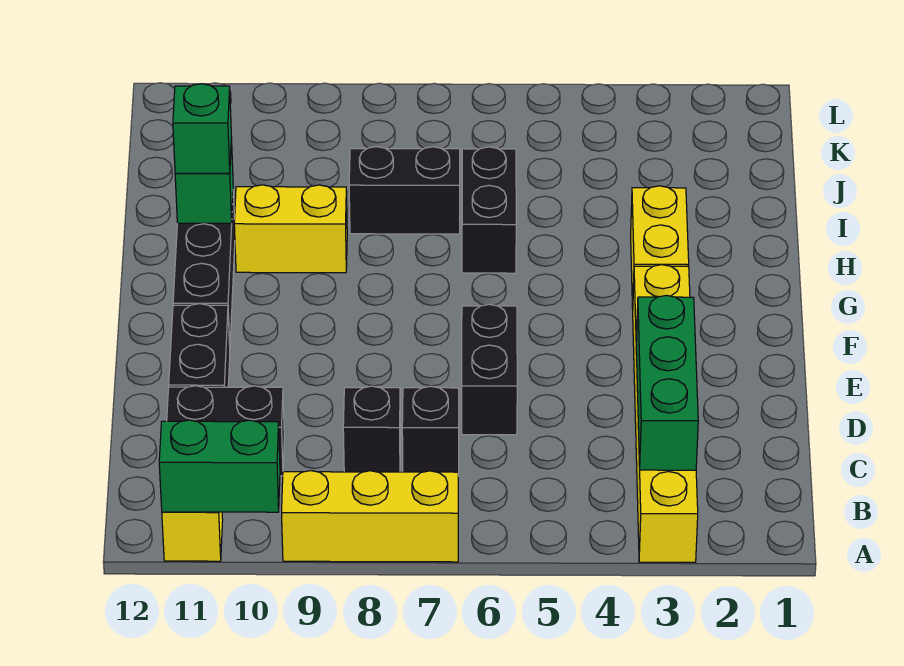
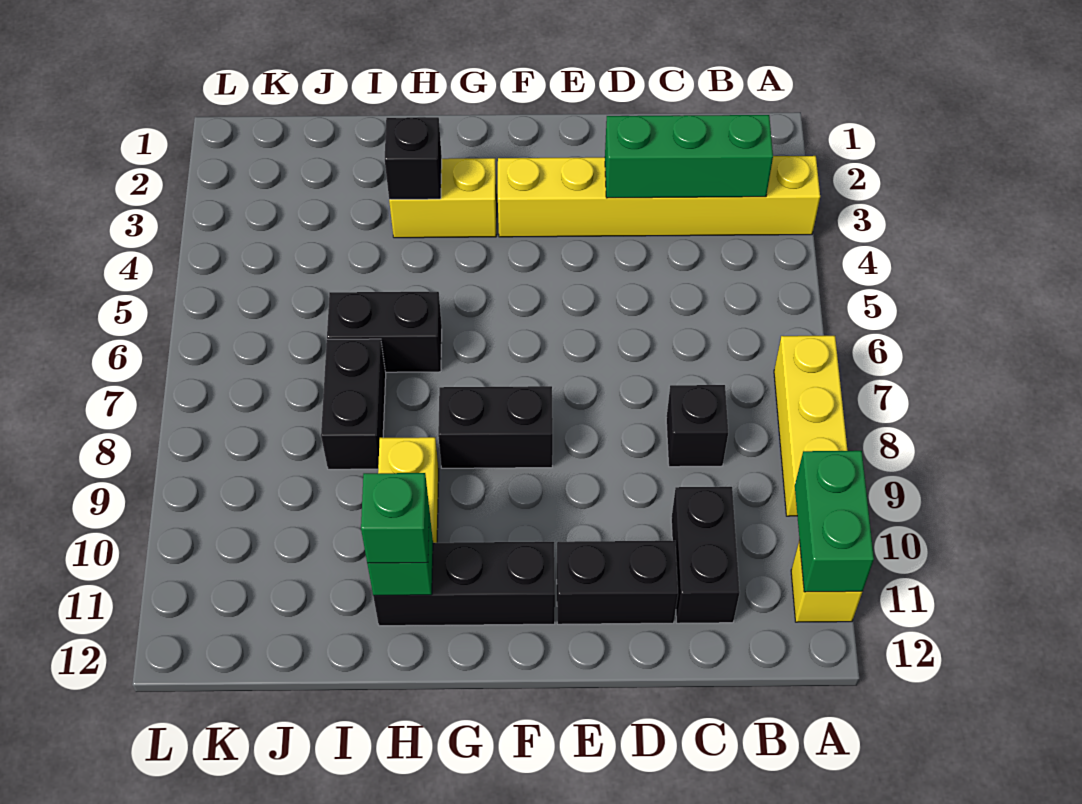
black 1x1 brick [402,386,459,476] -> black 1x1 brick moved to [385,117,442,199]
black 1x2 brick [462,304,517,435] -> black 1x2 brick moved to [438,386,553,468]

